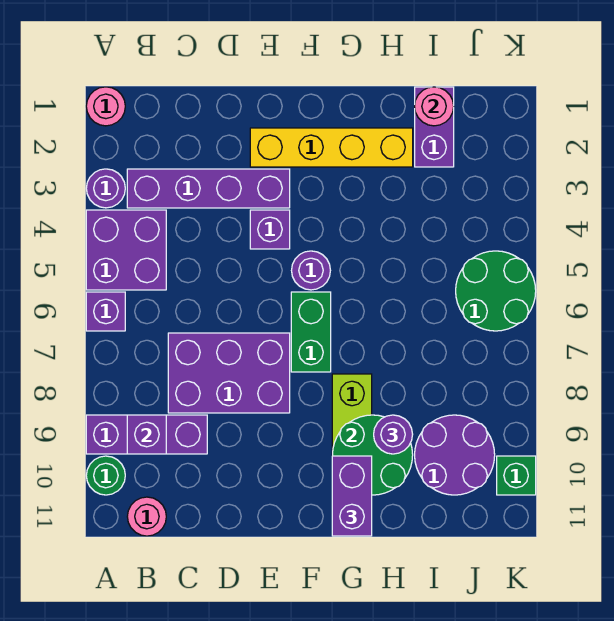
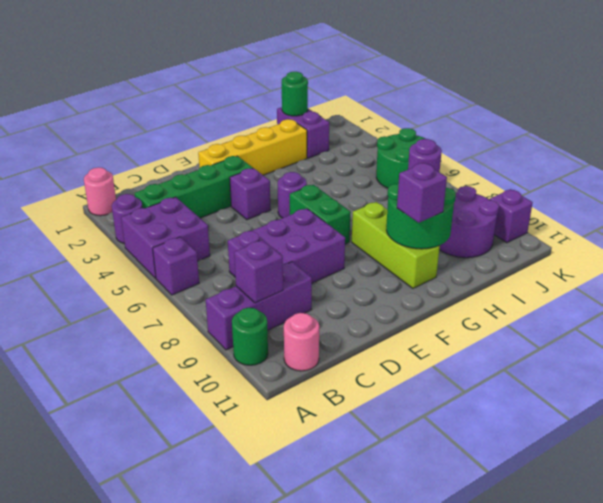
purple 1x4 brick [127,169,290,208] -> green 1x4 brick [135,156,253,218]
purple 1x2 brick [332,456,372,536] -> purple 1x1 brick [397,163,447,223]
pink 1x1 round brick [415,87,454,126] -> green 1x1 round brick [282,72,308,116]
green 1x1 brick [497,456,536,495] -> purple 1x1 brick [490,189,533,243]

